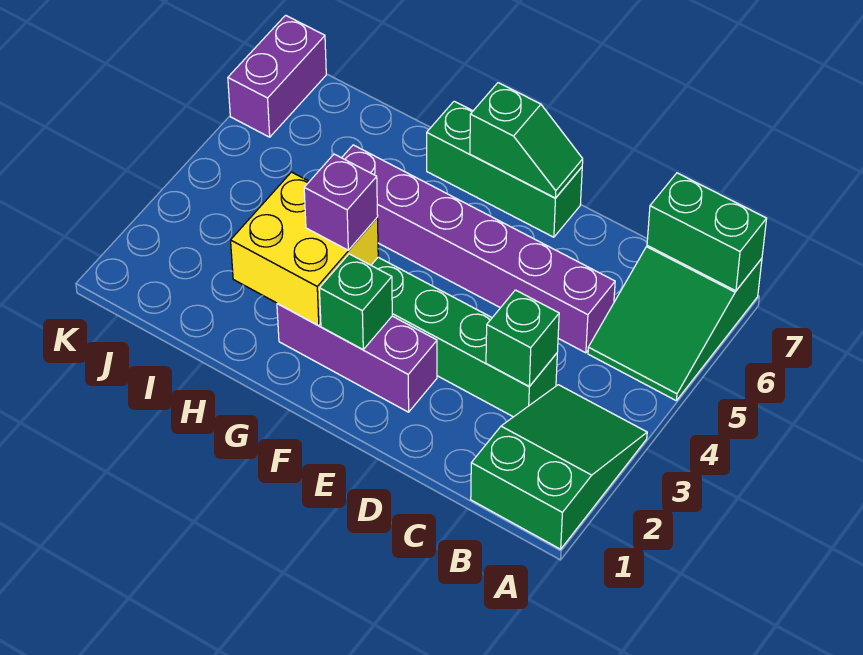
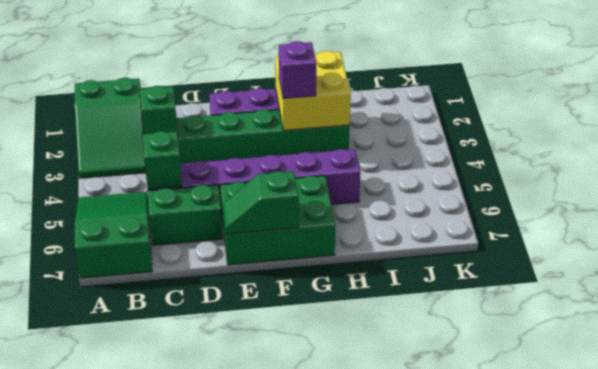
green 1x2 brick [647,173,767,291] -> green 1x2 brick moved to [148,185,223,245]
green 1x3 brick [427,101,582,237] -> green 2x3 brick [220,176,335,265]
green 1x1 brick [319,254,392,350] -> green 1x1 brick moved to [143,131,182,189]
purple 1x2 brick [228,15,326,137] -> none

